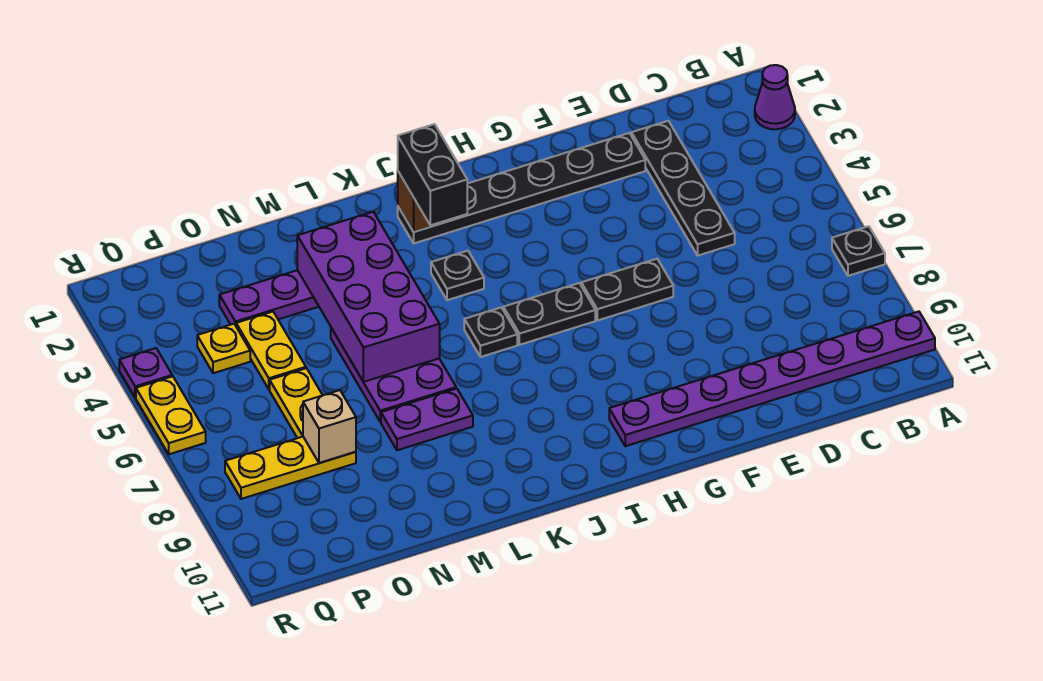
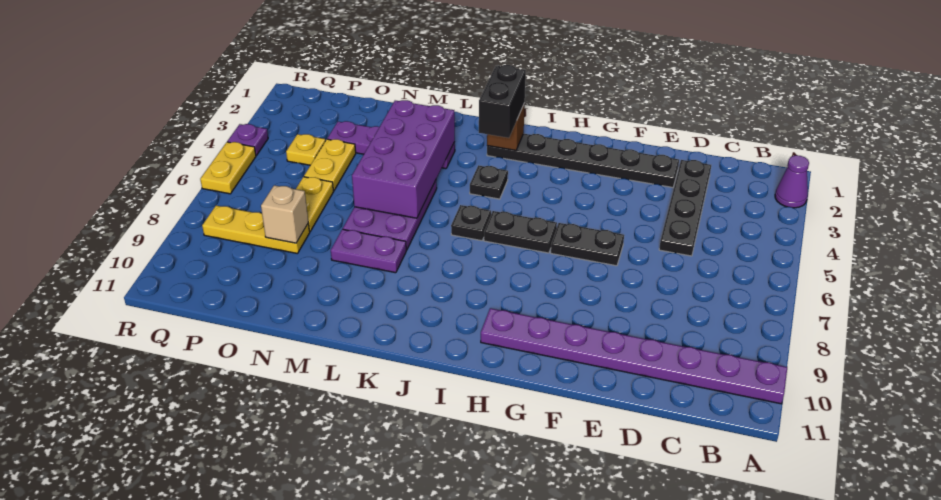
black 1x1 plate [832,226,885,276] -> none

